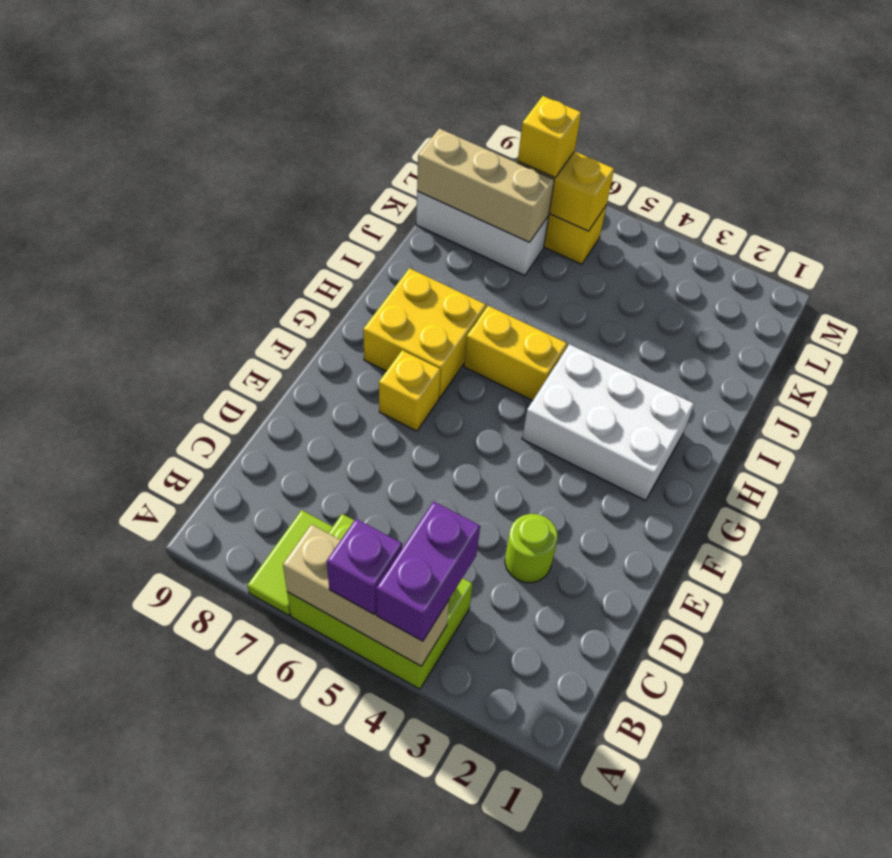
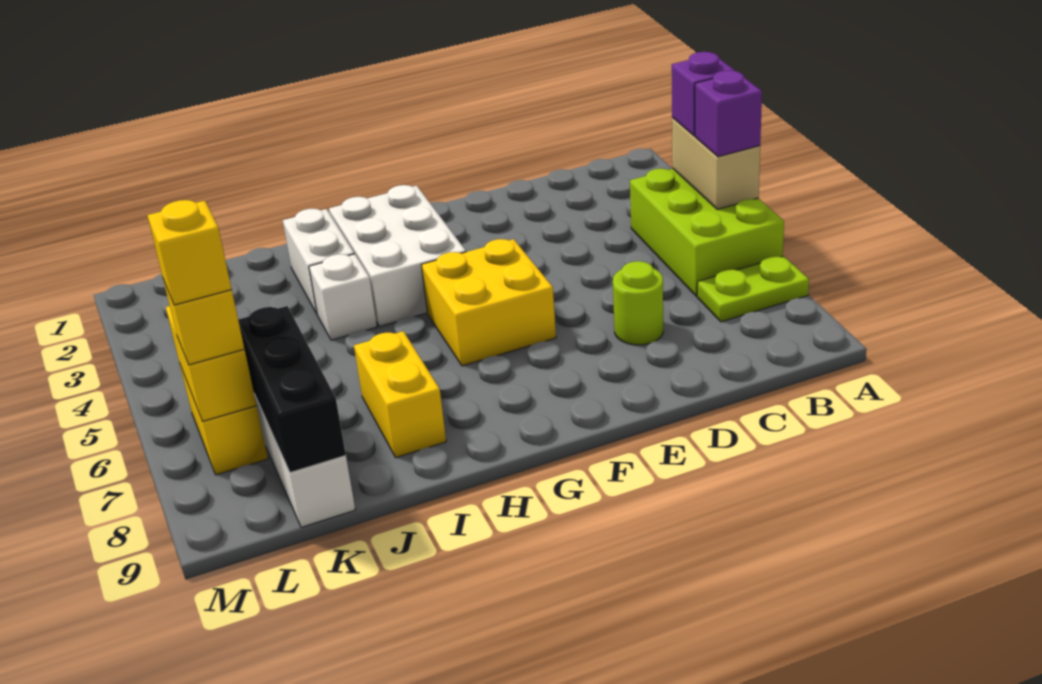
tan 1x3 brick [283,524,449,666] -> tan 1x2 brick [672,118,760,209]
purple 1x2 brick [376,501,480,641] -> purple 1x1 brick [672,52,735,136]
lime 1x2 tile [247,510,332,615] -> lime 1x2 plate [697,256,809,322]
lime 1x1 round brick [505,514,558,583] -> lime 1x1 round brick moved to [613,261,663,345]
yellow 1x1 brick [379,350,441,431] -> yellow 1x1 brick moved to [147,200,232,305]
yellow 2x2 brick [363,268,486,398] -> yellow 2x2 brick moved to [421,239,556,366]
yellow 1x2 brick [464,306,567,400] -> yellow 1x2 brick moved to [354,331,446,457]
none -> white 1x2 brick [283,209,354,314]
none -> white 1x1 brick [309,254,377,340]
tan 1x3 brick [417,129,554,242] -> black 1x3 brick [238,306,346,473]

